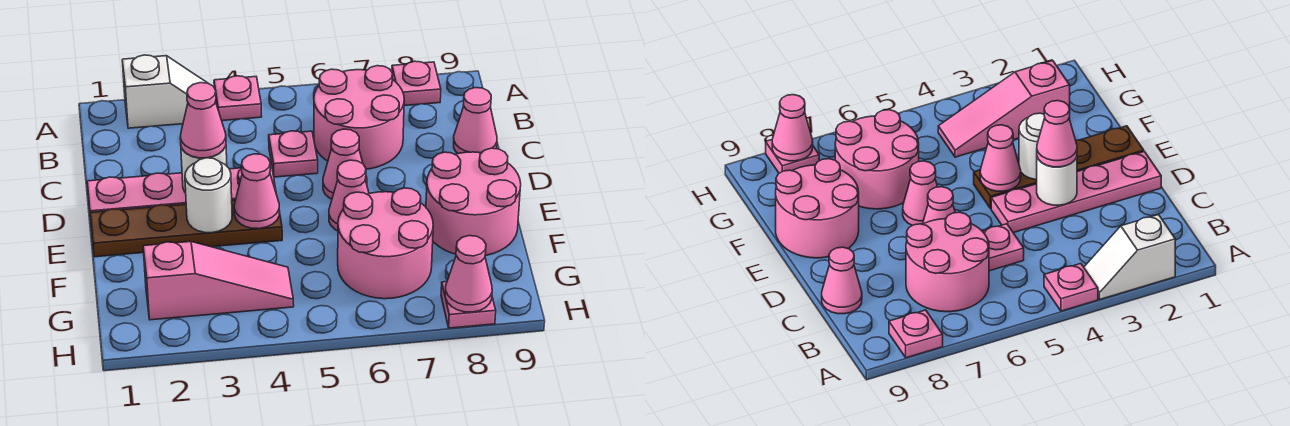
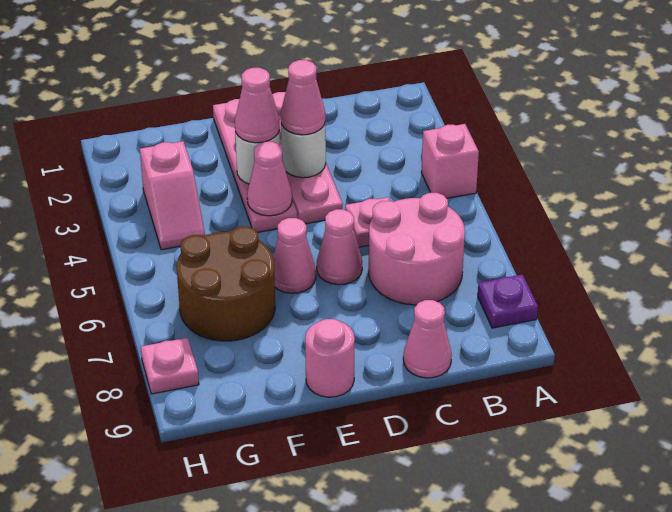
white 1x2 slope [122,55,207,128] -> none
pink 1x1 plate [214,76,262,121] -> pink 1x1 brick [421,124,479,198]
pink 1x1 plate [392,61,441,106] -> purple 1x1 plate [478,275,538,328]
brown 1x4 plate [90,200,282,257] -> pink 1x4 plate [213,99,297,232]
pink 2x2 round brick [426,148,521,256] -> pink 1x1 round brick [305,319,355,397]
pink 2x2 round brick [338,188,433,299] -> brown 2x2 round brick [177,226,275,341]
pink 1x3 slope [143,242,294,320] -> pink 1x2 slope [140,141,205,250]
pink 1x1 cone [445,236,492,312] -> pink 1x1 cone moved to [235,68,280,143]

